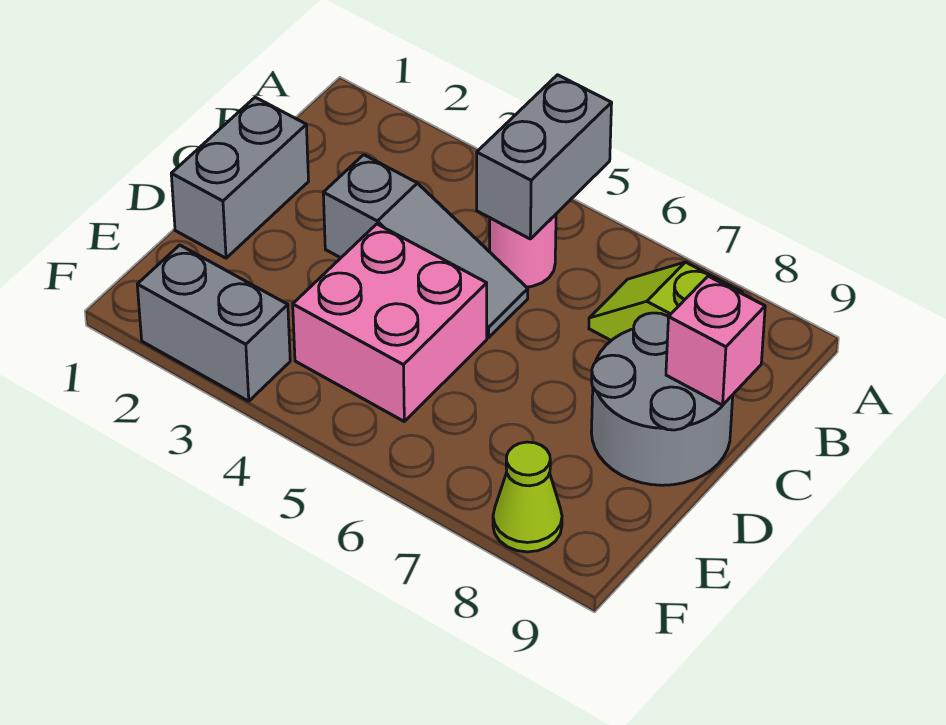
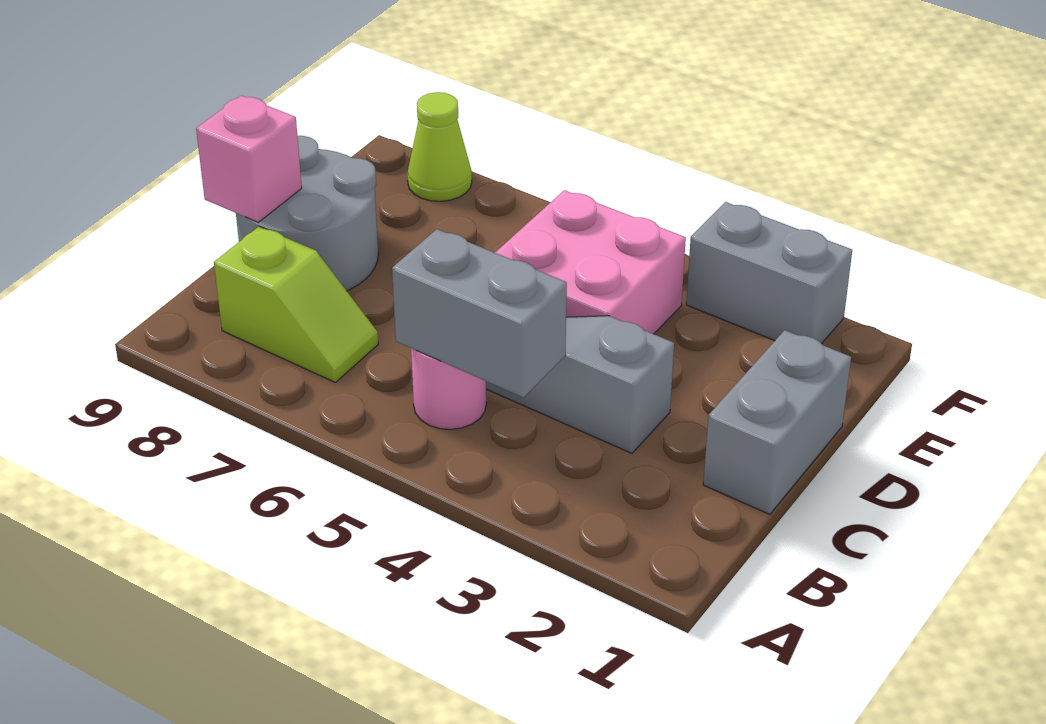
grey 1x2 brick [477,75,612,239] -> grey 1x2 brick turned to [392,229,567,398]

